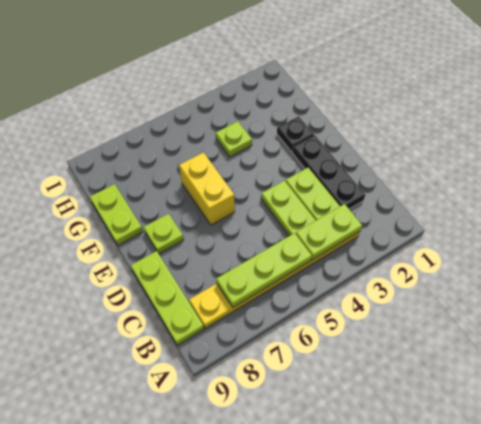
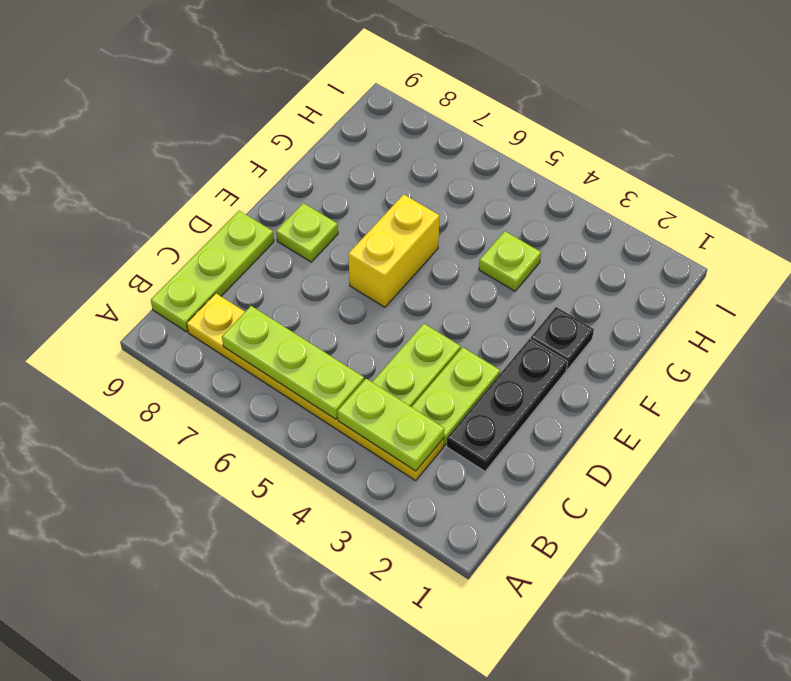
lime 1x2 plate [90,184,143,245] -> none

